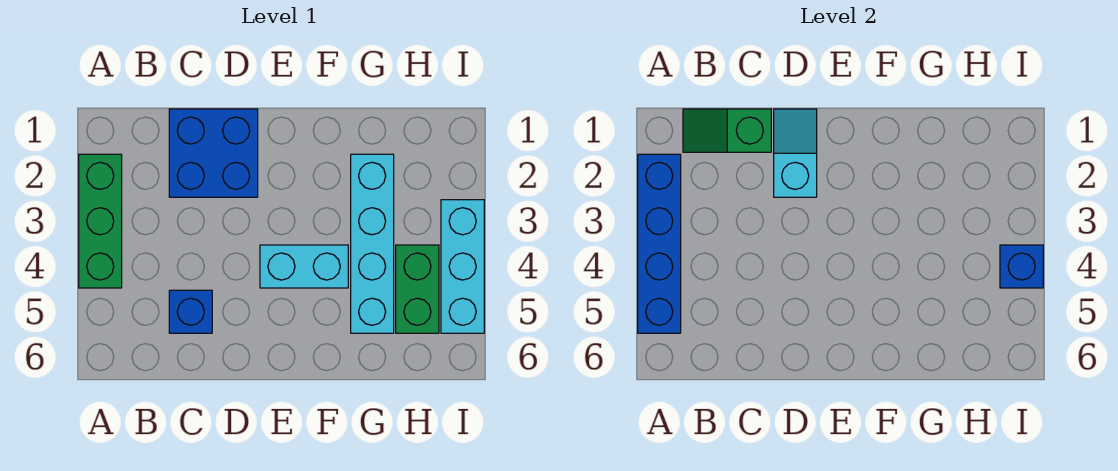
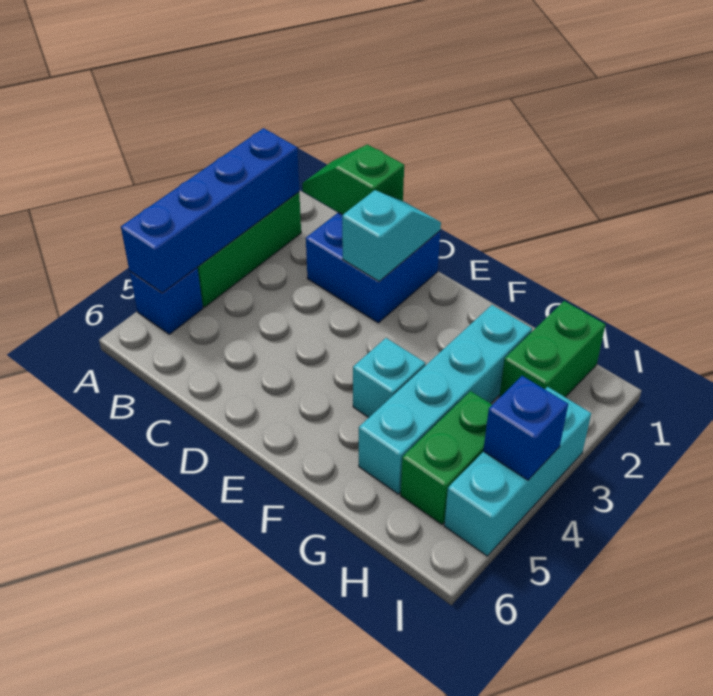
blue 1x1 brick [169,290,212,333] -> blue 1x1 brick moved to [129,268,203,334]
cyan 1x2 brick [260,245,348,288] -> cyan 1x1 brick [353,338,425,417]
none -> green 1x2 brick [499,301,606,398]

